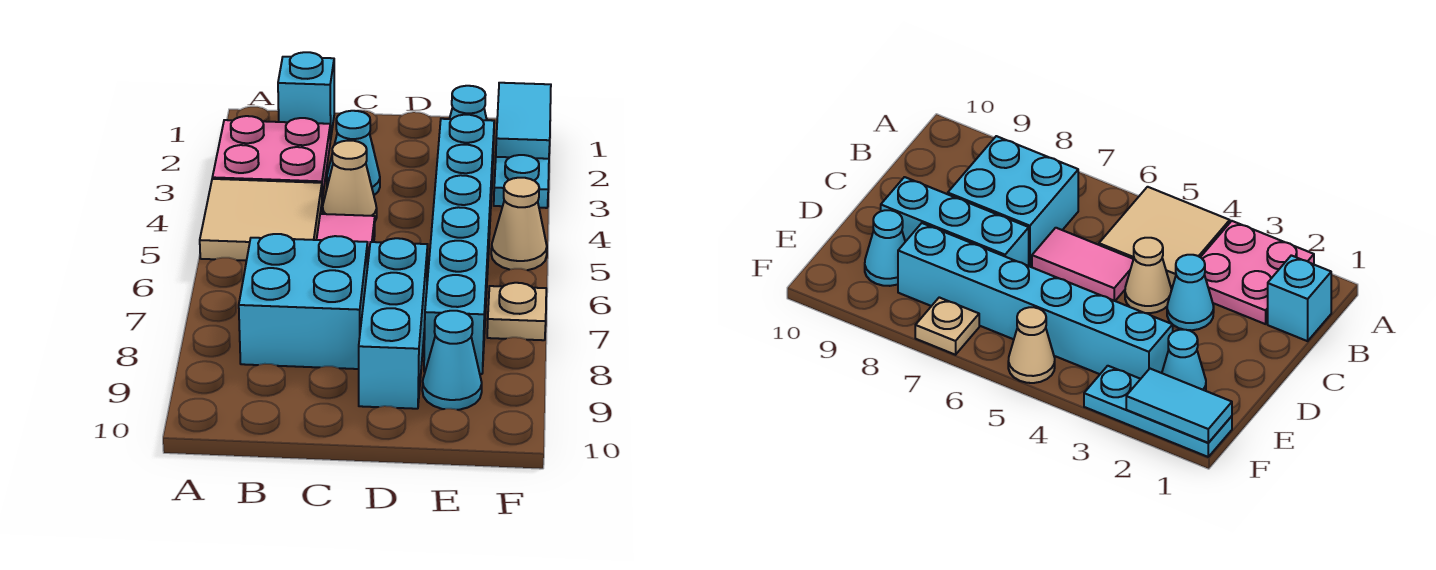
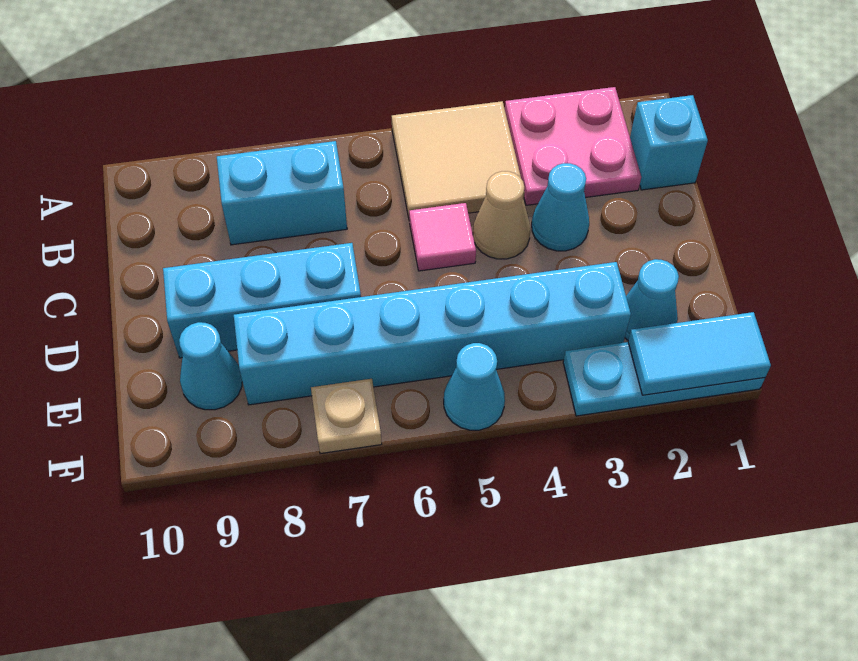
cyan 2x2 brick [239,234,368,369] -> cyan 1x2 brick [217,141,347,245]
pink 1x2 tile [317,214,375,267] -> pink 1x1 tile [409,203,476,271]
tan 1x1 cone [491,178,547,270] -> cyan 1x1 cone [444,343,505,430]

